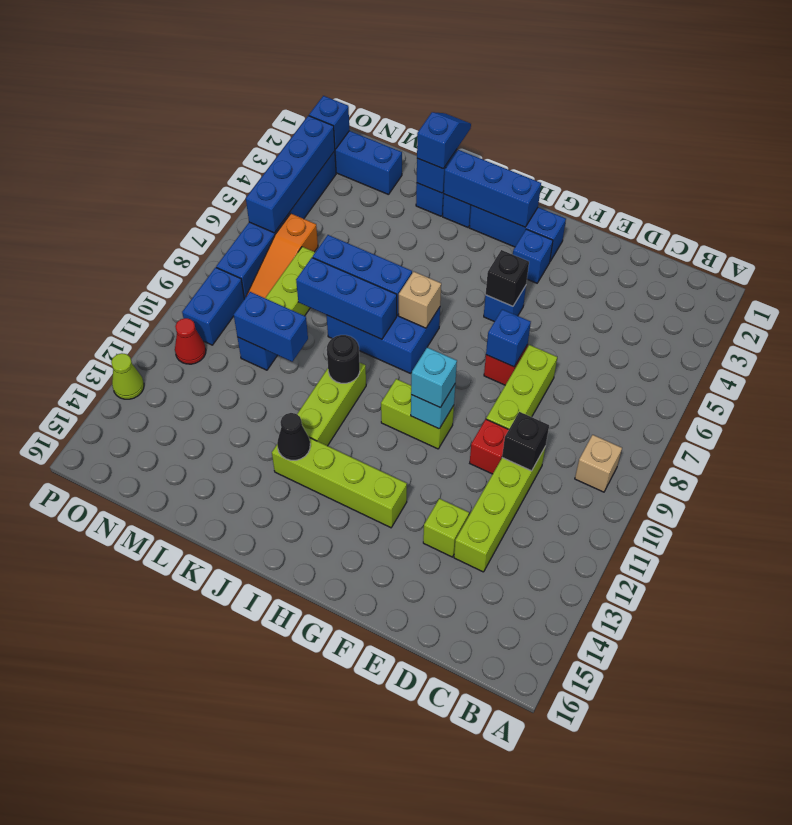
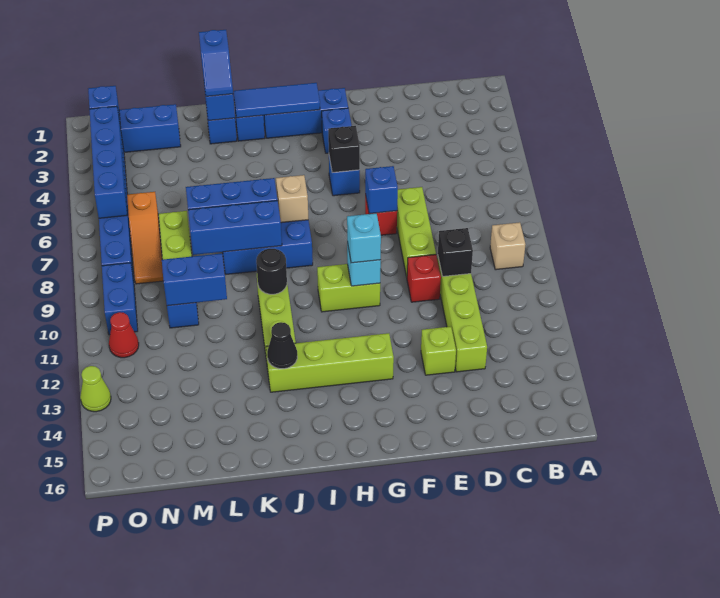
blue 1x3 brick [444,150,541,227] -> blue 1x3 tile [233,83,320,118]
blue 1x2 slope [417,112,471,169] -> blue 1x2 slope turned to [199,30,233,96]

